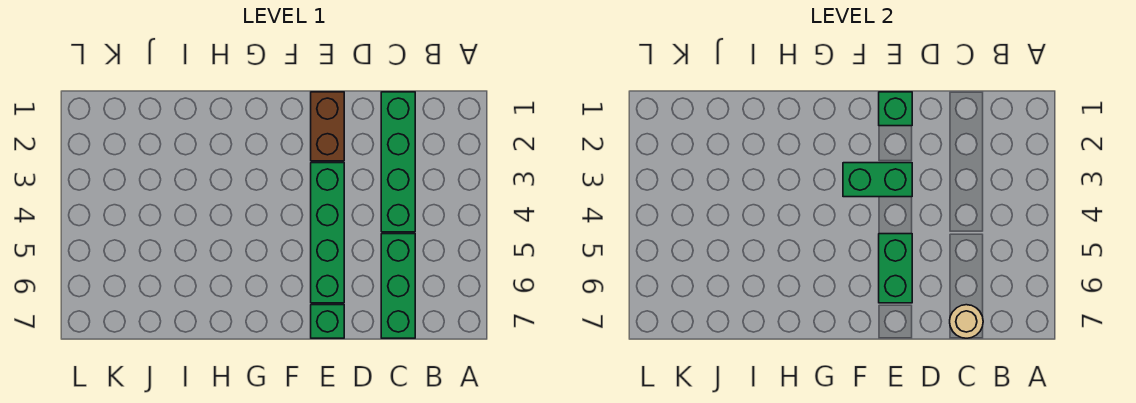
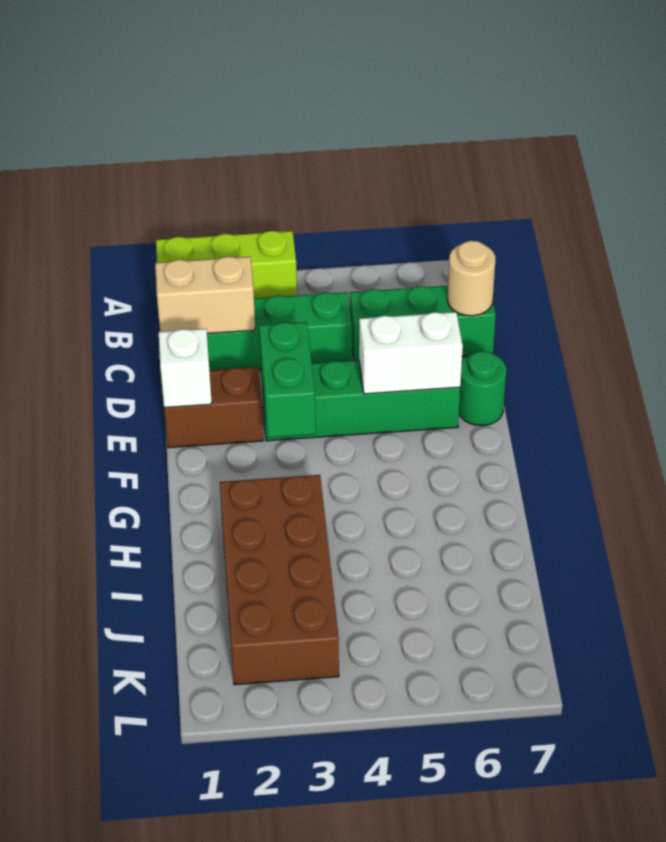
none -> lime 1x3 brick [156,231,297,298]
none -> tan 1x2 brick [155,256,255,333]
green 1x1 brick [879,92,912,126] -> white 1x1 brick [159,329,212,408]
green 1x2 brick [879,234,912,303] -> white 1x2 brick [359,312,463,394]
green 1x1 brick [311,305,344,338] -> green 1x1 round brick [459,351,506,426]
none -> brown 2x4 brick [220,475,339,685]

